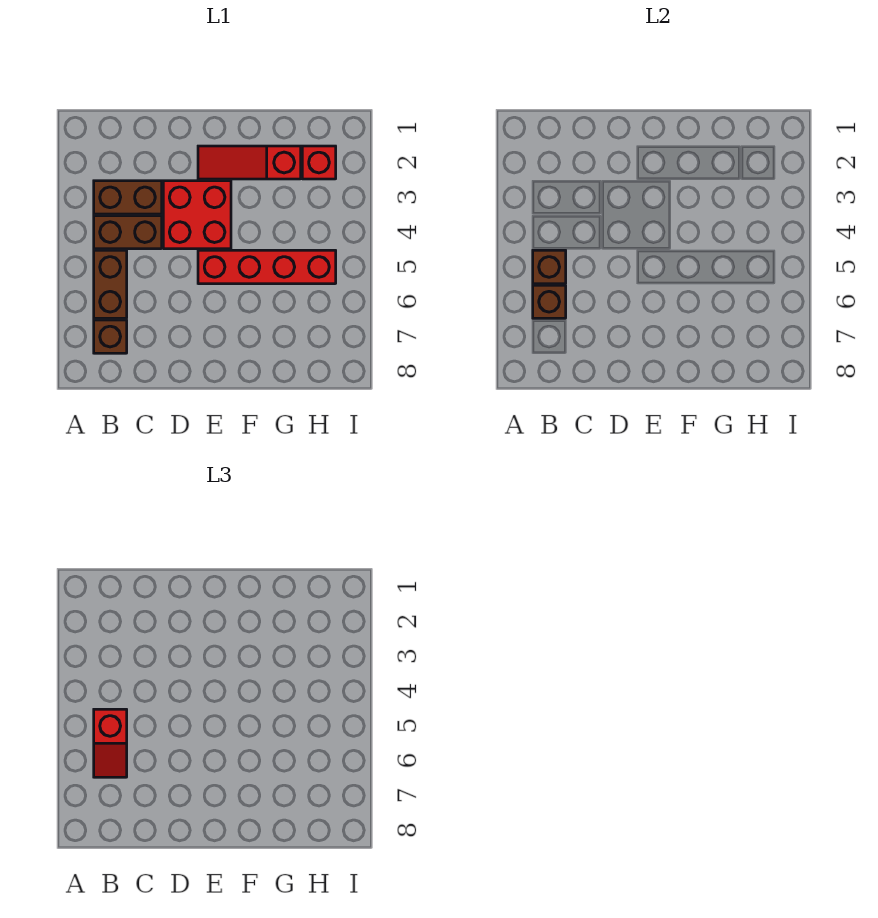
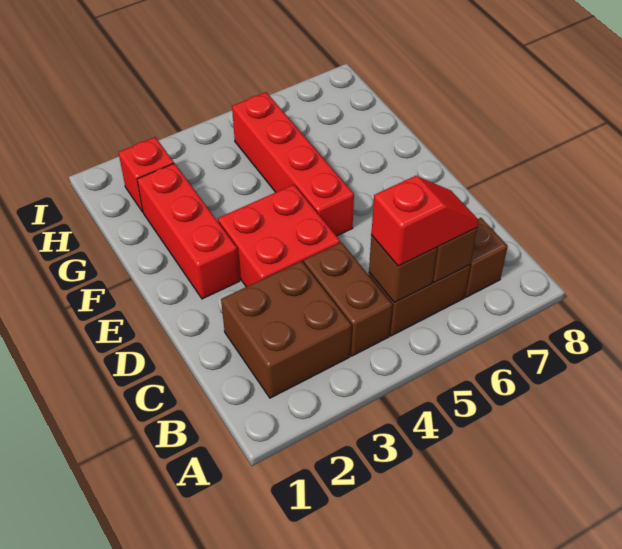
brown 1x2 brick [94,181,162,214] -> brown 2x2 brick [221,261,351,398]
red 1x3 slope [198,146,301,179] -> red 1x3 brick [137,163,240,299]

